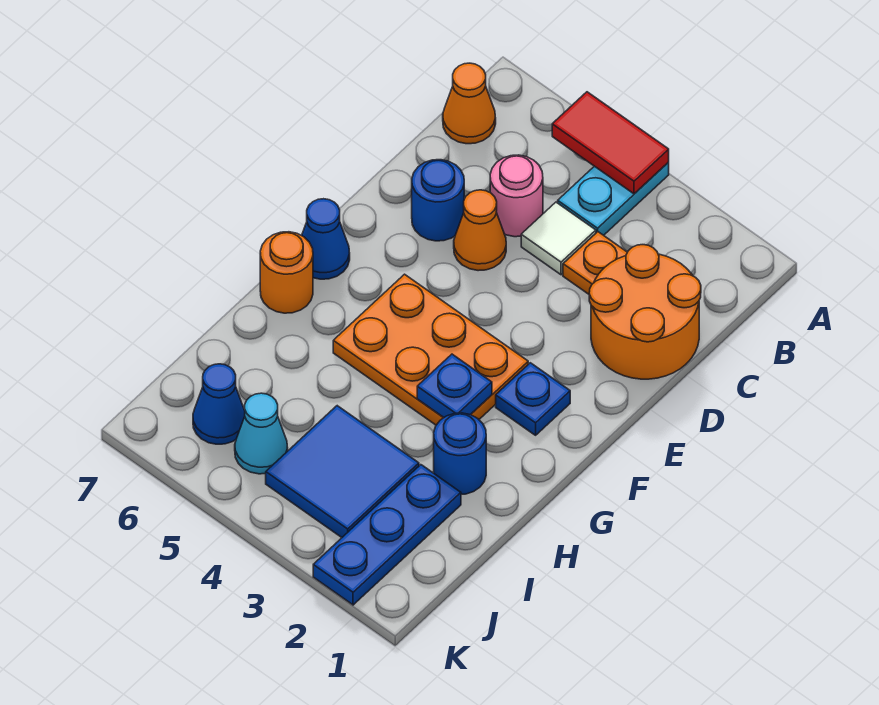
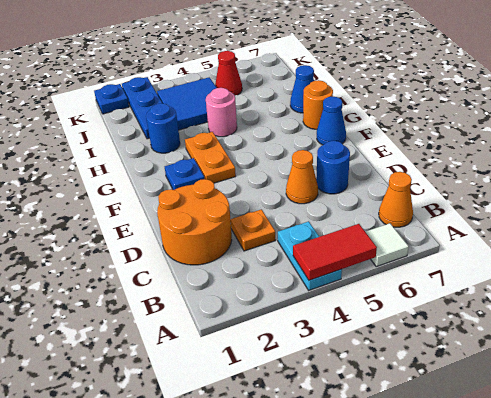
white 1x1 tile [521,202,596,275] -> white 1x1 tile moved to [365,223,409,267]
pink 1x1 round brick [490,155,543,237] -> pink 1x1 round brick moved to [206,88,237,137]
orange 2x3 plate [333,274,528,425] -> orange 1x2 plate [185,132,236,183]
blue 1x1 plate [417,354,492,418] -> blue 1x1 plate moved to [94,84,129,114]
cyan 1x1 cone [235,393,288,474] -> red 1x1 cone [215,51,242,96]
blue 1x1 cone [193,364,245,444] -> blue 1x1 cone moved to [290,65,314,113]

